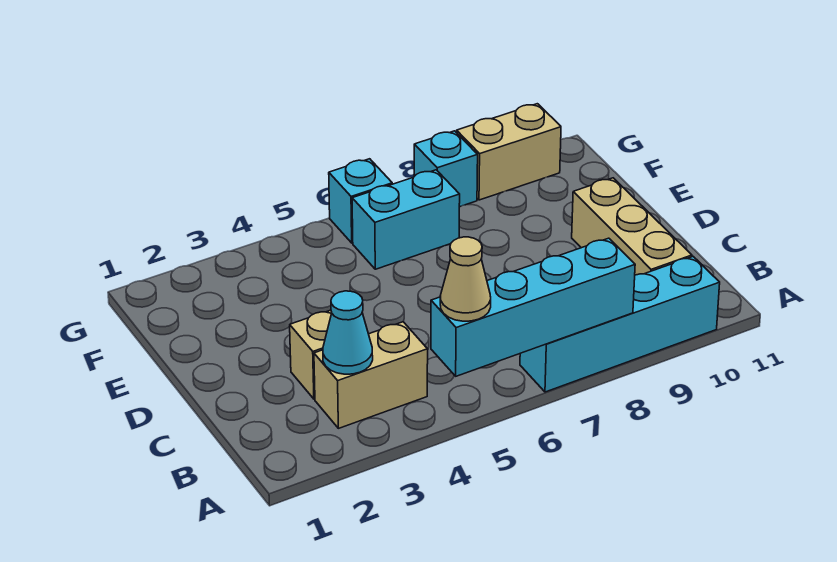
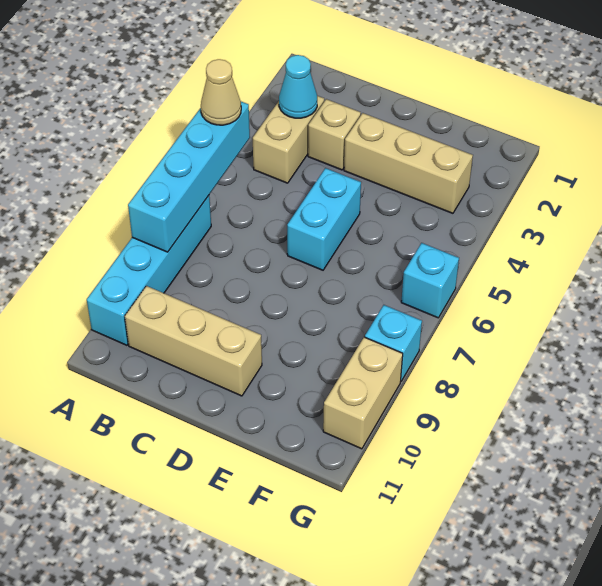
none -> tan 1x3 brick [344,113,473,213]
cyan 1x2 brick [352,170,460,269] -> cyan 1x2 brick moved to [287,168,361,270]

